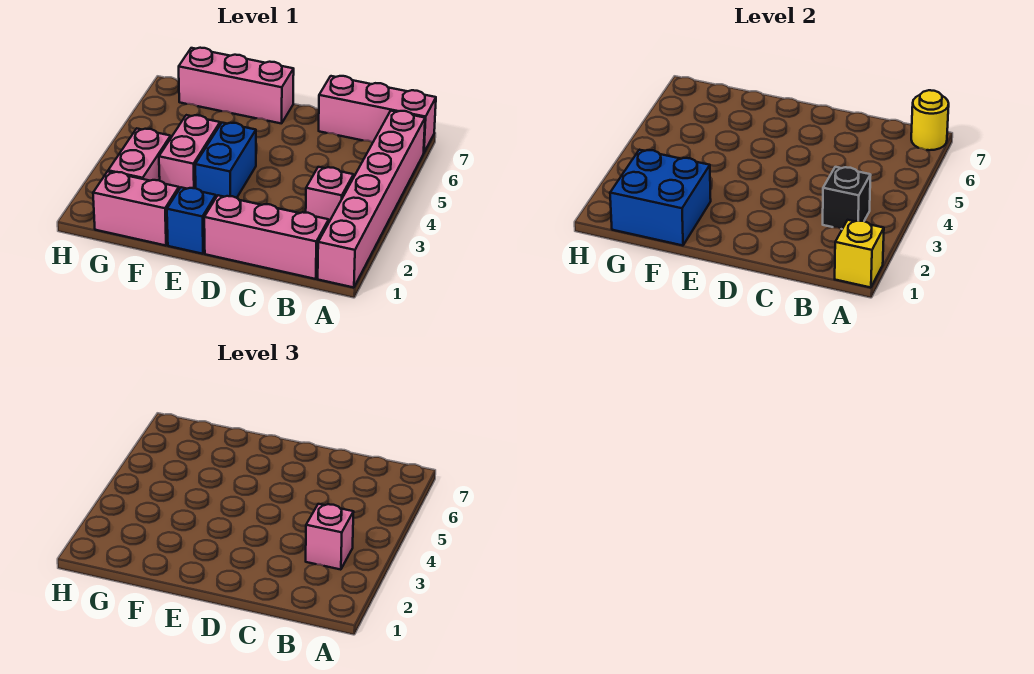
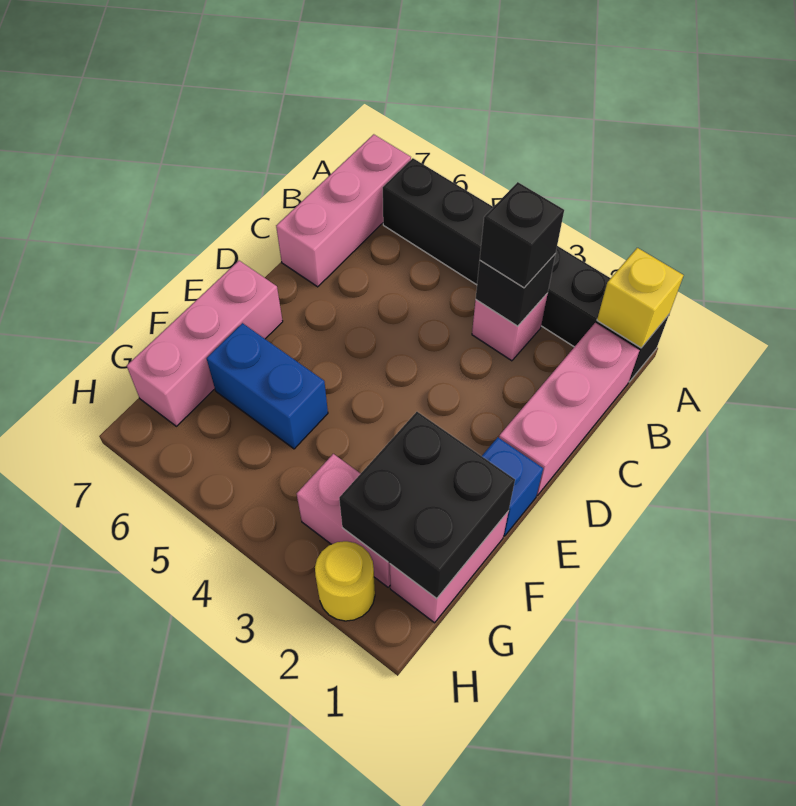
pink 1x6 brick [318,111,425,288] -> black 1x6 brick [383,158,669,382]
yellow 1x1 round brick [911,90,949,150] -> yellow 1x1 round brick moved to [315,541,375,621]
pink 1x1 brick [306,504,354,570] -> black 1x1 brick [480,182,564,288]
blue 1x2 brick [195,123,256,198] -> blue 1x2 brick moved to [206,323,328,449]
blue 2x2 brick [610,150,711,246] -> black 2x2 brick [339,412,515,599]
pink 1x2 brick [159,115,220,189] -> none

